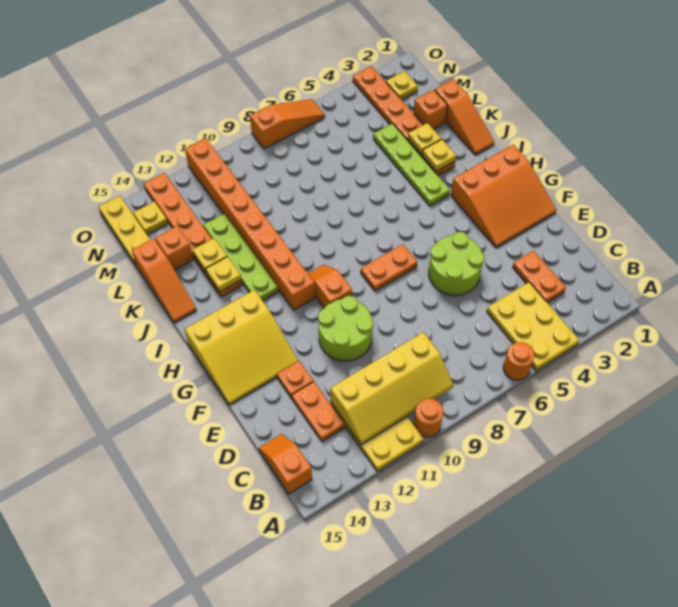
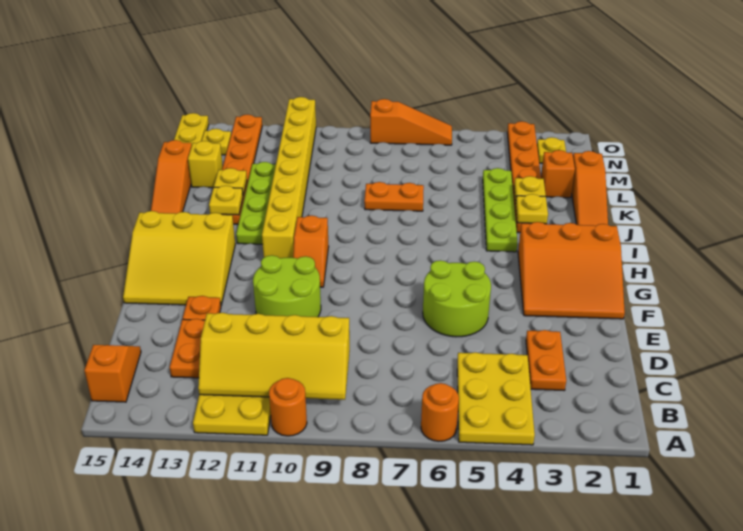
orange 1x2 plate [361,244,417,291] -> orange 1x2 plate moved to [364,182,424,211]
orange 1x2 slope [308,265,352,308] -> orange 1x2 slope turned to [293,215,329,287]
orange 1x8 brick [185,138,315,310] -> yellow 1x8 brick [262,97,316,258]
orange 1x1 brick [155,226,193,270] -> yellow 1x1 brick [188,141,223,188]

